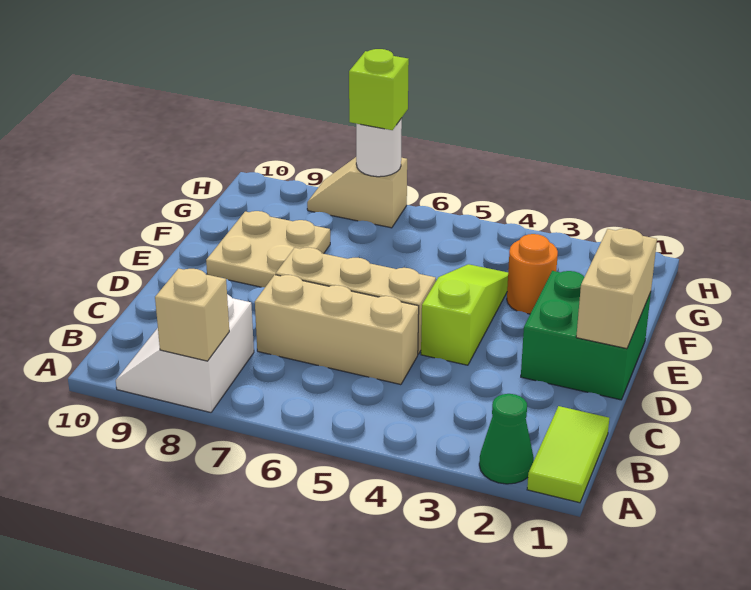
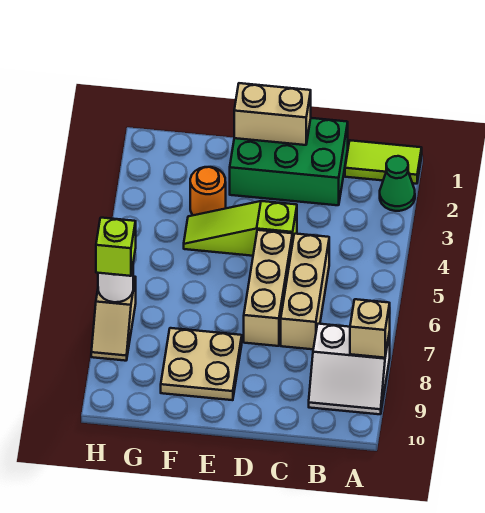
green 2x2 brick [521,271,651,400] -> green 2x3 brick [230,118,348,205]

